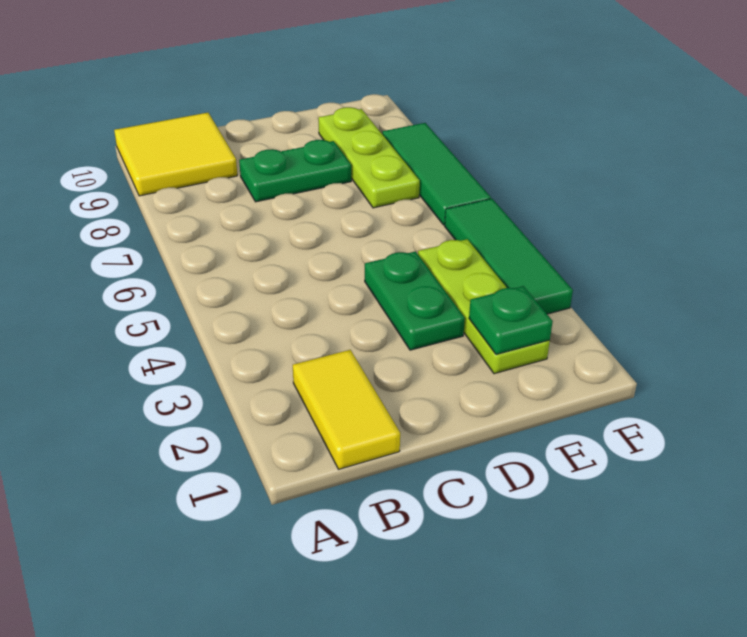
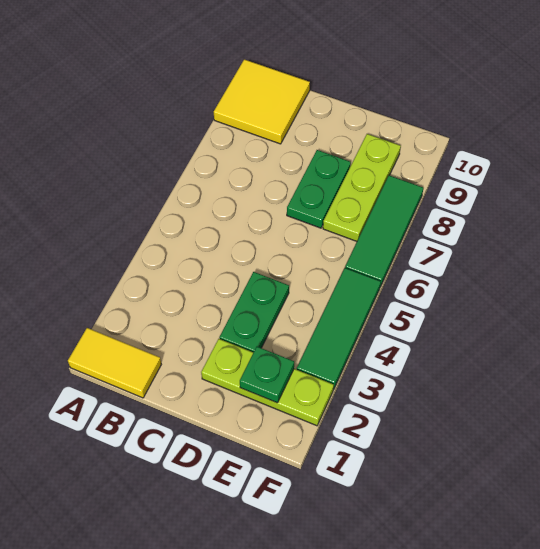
yellow 1x2 tile [293,350,400,469] -> yellow 1x2 tile turned to [68,328,161,398]
green 1x2 plate [239,140,351,202] -> green 1x2 plate turned to [287,150,351,228]
lime 1x3 plate [418,239,550,374] -> lime 1x3 plate turned to [201,339,334,426]

